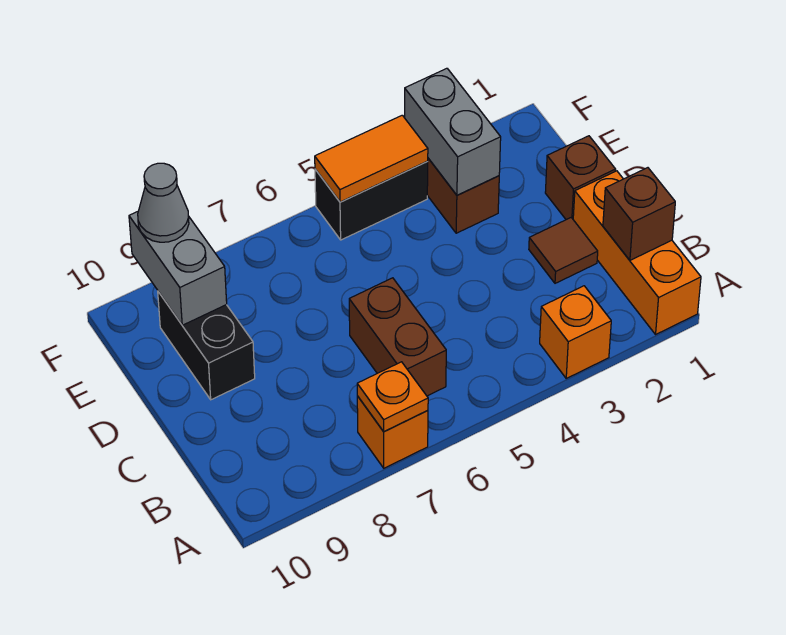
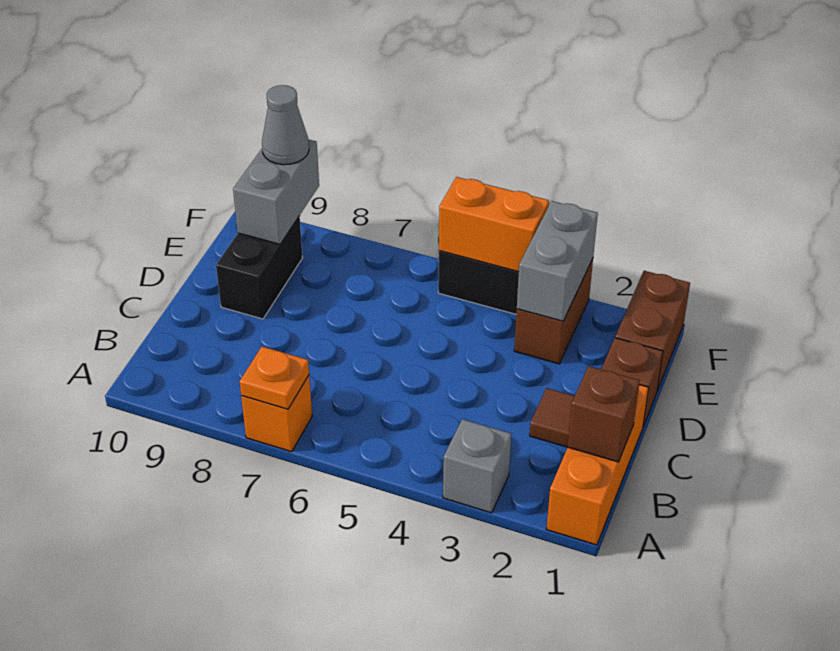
orange 1x1 brick [540,286,611,378] -> grey 1x1 brick [443,419,511,513]
brown 1x2 brick [349,278,446,396] -> brown 1x2 brick moved to [615,271,690,391]
orange 1x2 tile [315,115,428,202] -> orange 1x2 brick [439,177,549,272]

